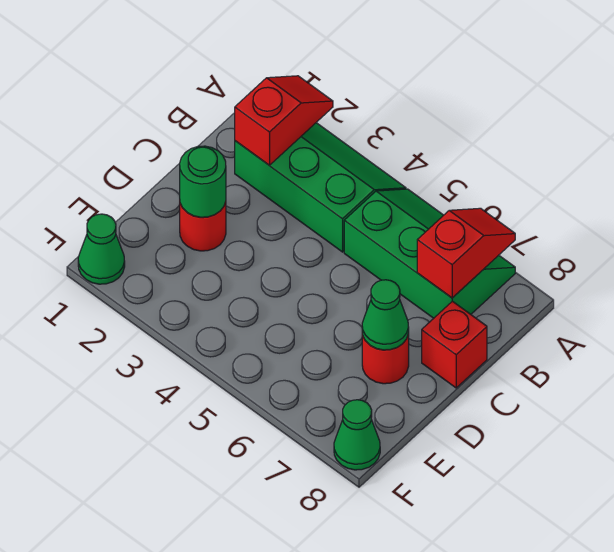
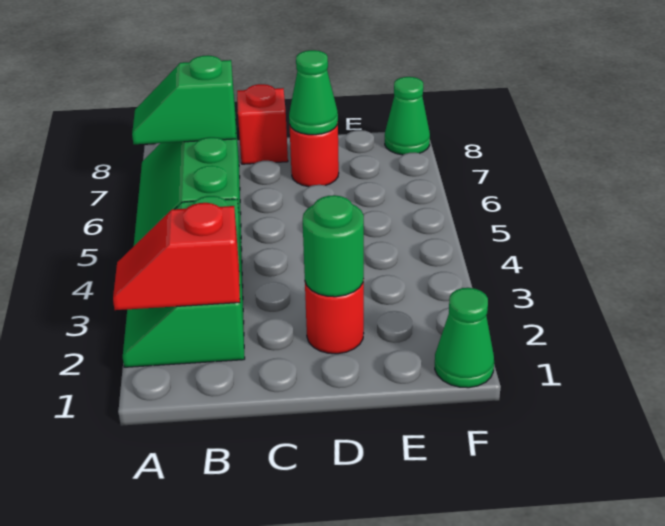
red 1x2 slope [417,208,515,298] -> green 1x2 slope [132,55,236,144]

